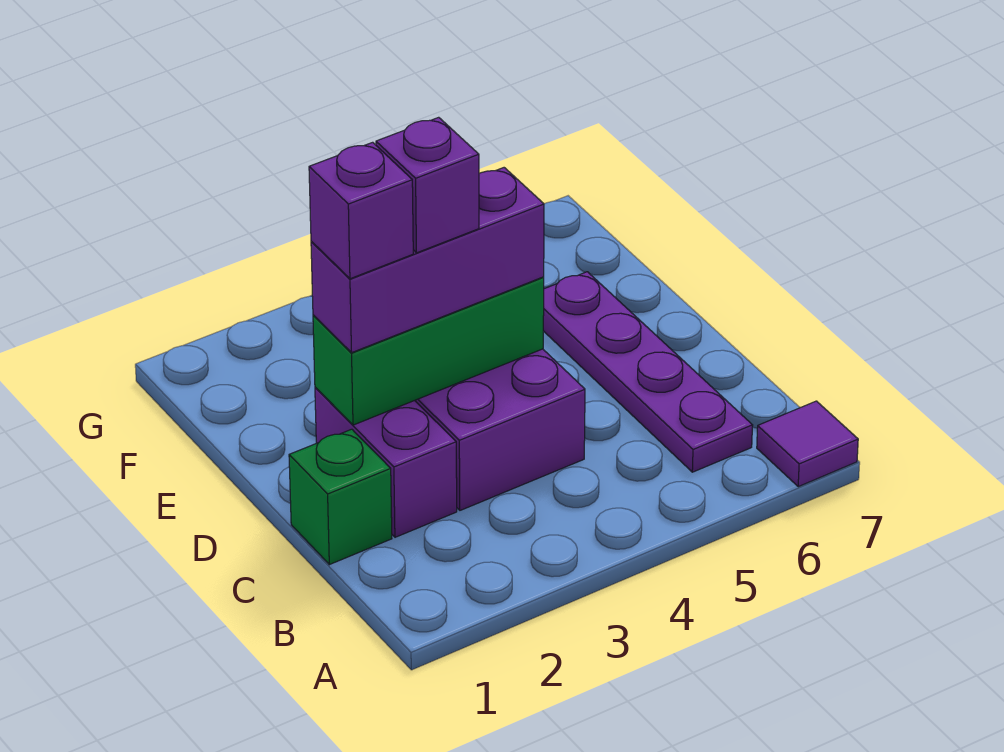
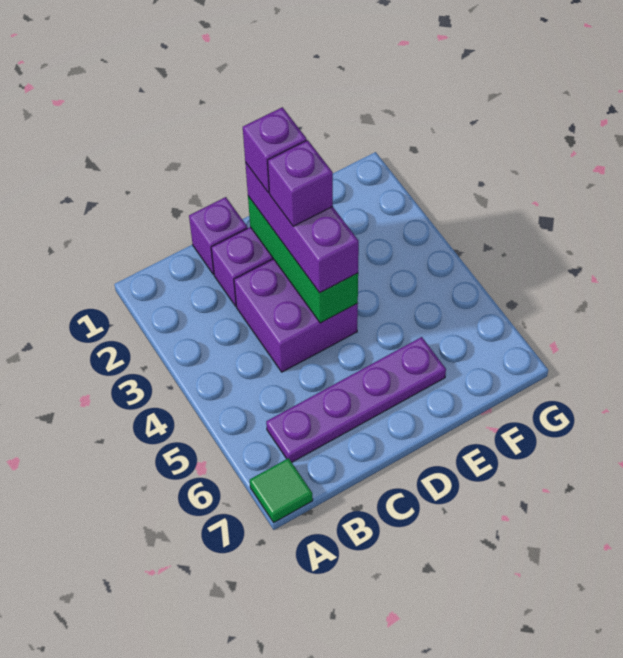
purple 1x1 tile [757,401,858,487] -> green 1x1 tile [250,458,313,522]
green 1x1 brick [289,429,392,565] -> purple 1x1 brick [189,197,247,275]

